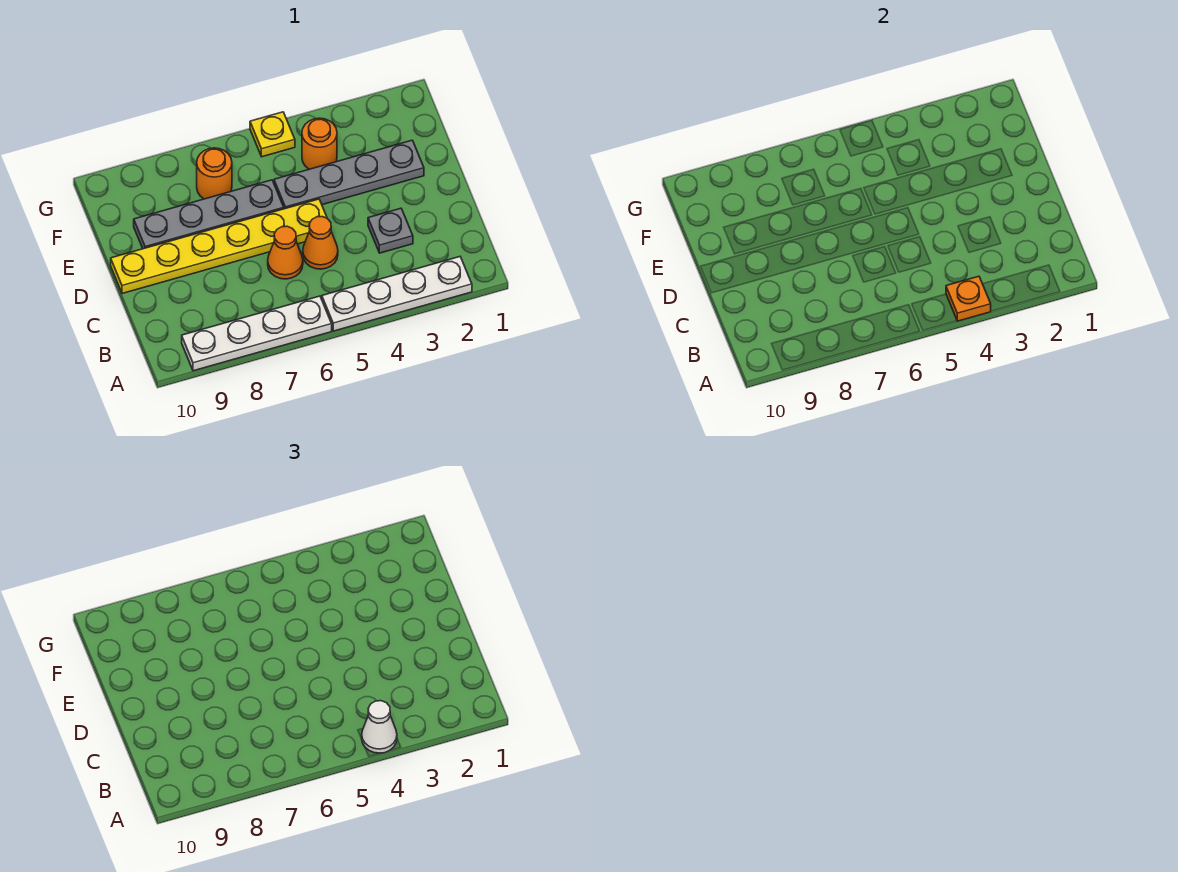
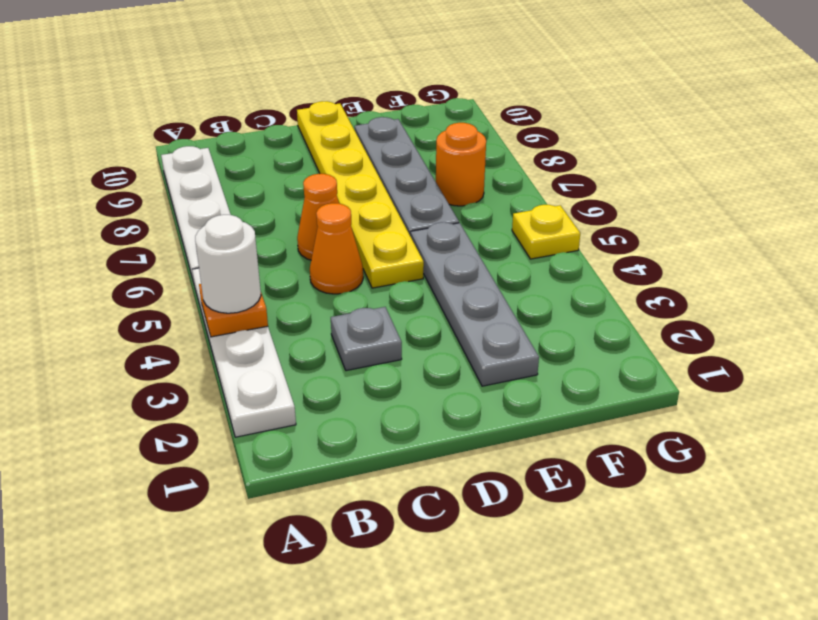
white 1x1 cone [362,701,397,753] -> white 1x1 round brick [195,215,261,313]
orange 1x1 round brick [302,118,337,169] -> none

